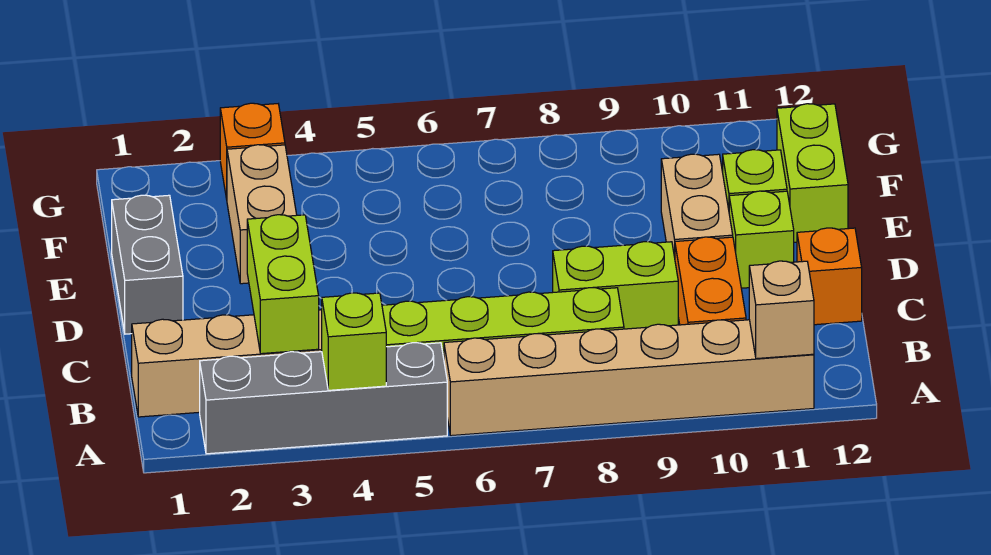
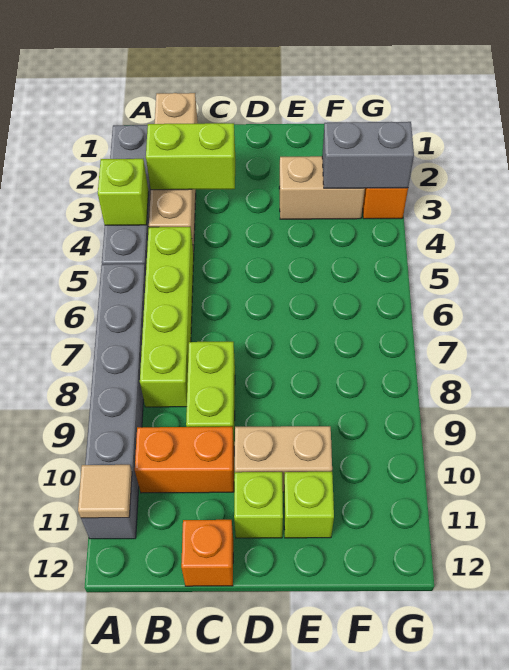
tan 1x6 brick [444,320,814,436] -> grey 1x6 brick [81,264,146,539]
tan 1x1 brick [749,261,814,359] -> tan 1x1 tile [78,465,132,518]
grey 1x2 brick [112,195,183,334] -> grey 1x2 brick moved to [322,122,414,188]
lime 1x2 brick [777,104,848,242] -> none

